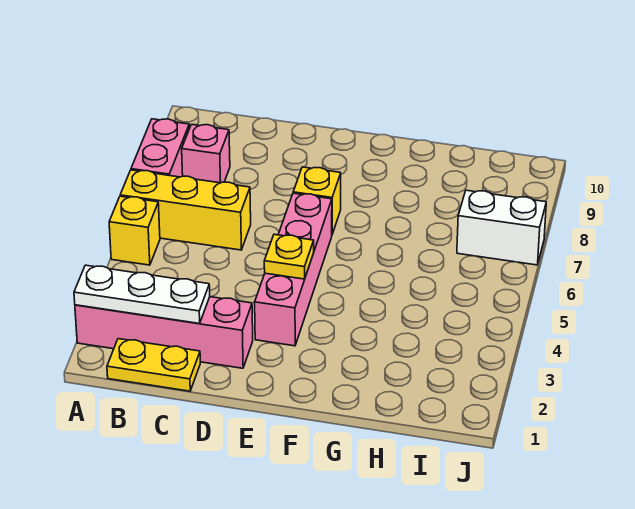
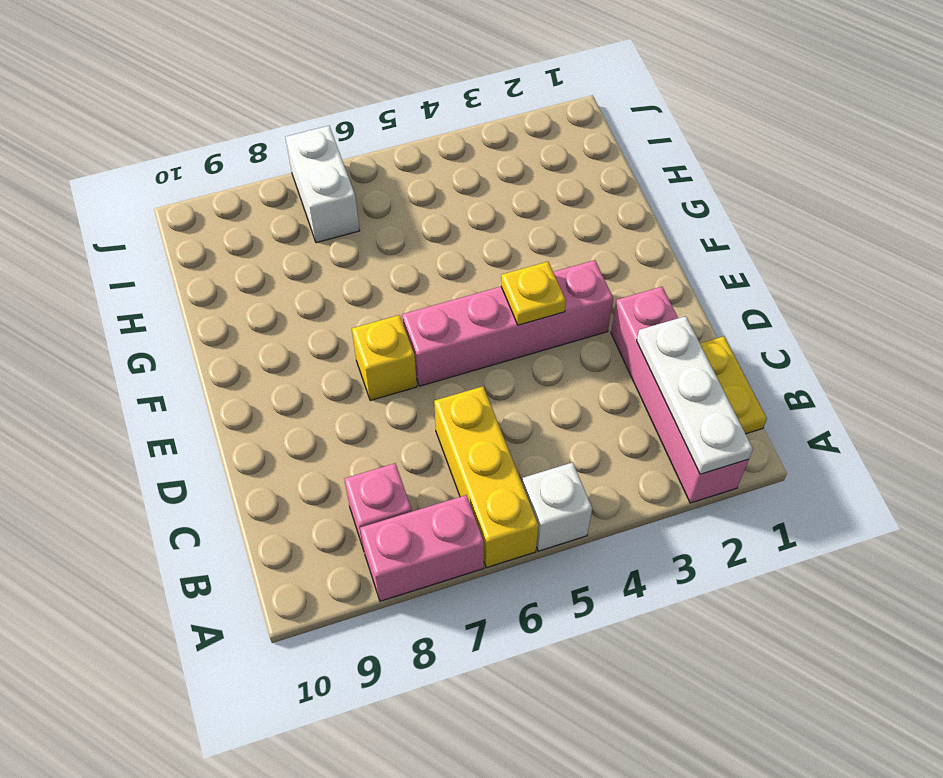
yellow 1x1 brick [109,196,160,265] -> white 1x1 brick [522,462,592,551]

